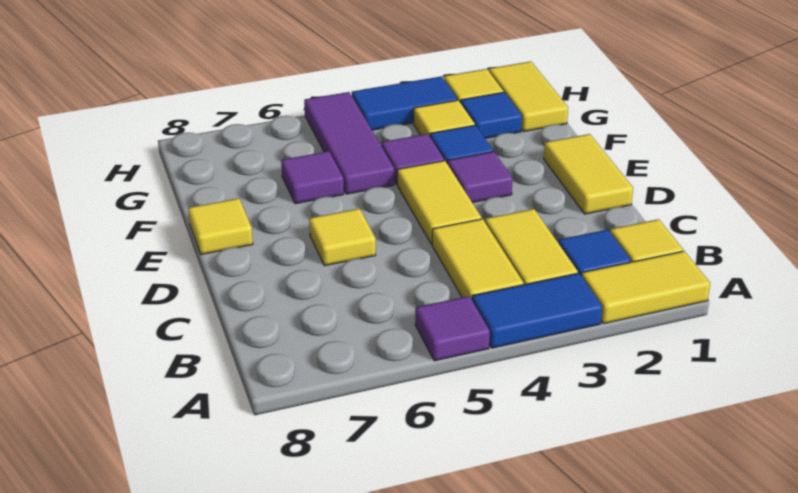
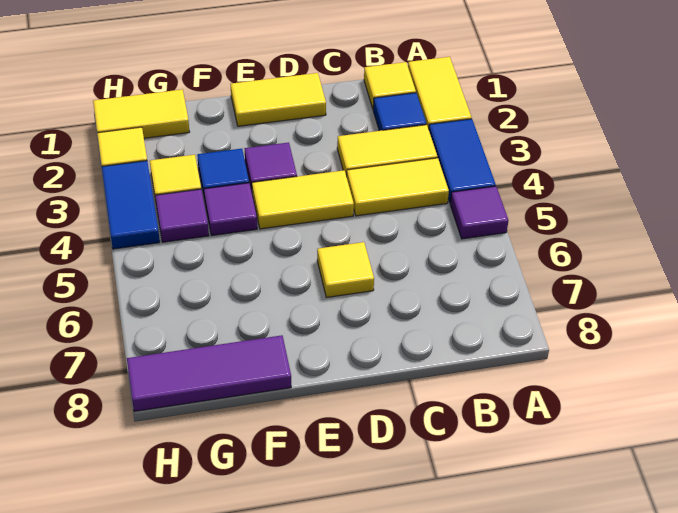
yellow 1x1 tile [188,198,253,255] -> none
purple 1x3 tile [304,92,394,194] -> purple 1x3 tile moved to [127,335,291,412]
purple 1x1 tile [281,151,344,204] -> purple 1x1 tile moved to [155,189,209,242]
blue 1x1 tile [460,92,522,138] -> none

